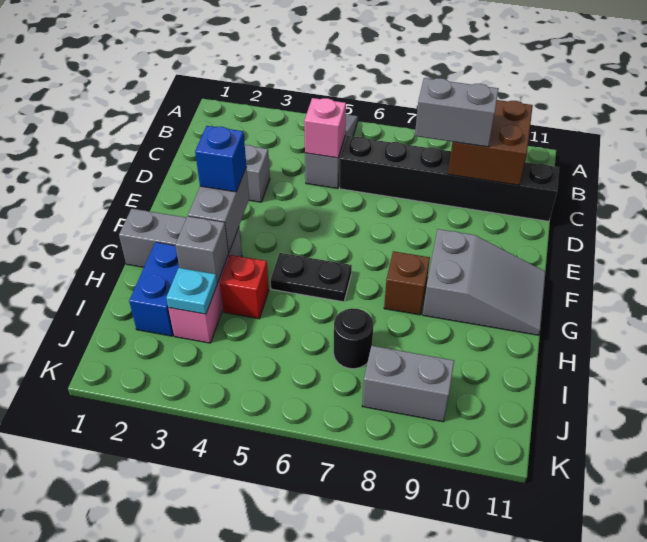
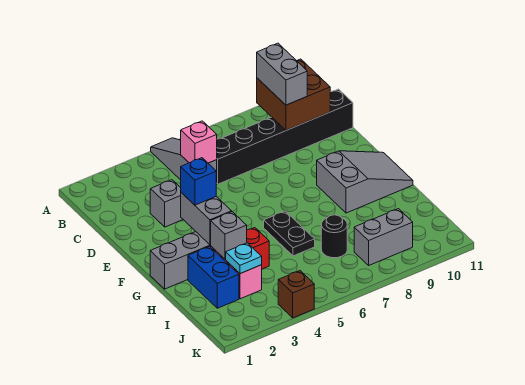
grey 1x2 brick [415,78,499,147] -> grey 1x2 brick turned to [257,43,307,105]
black 1x2 plate [271,253,352,302] -> black 1x2 plate turned to [264,211,315,256]
brown 1x1 brick [384,251,430,315] -> brown 1x1 brick moved to [278,271,314,318]

